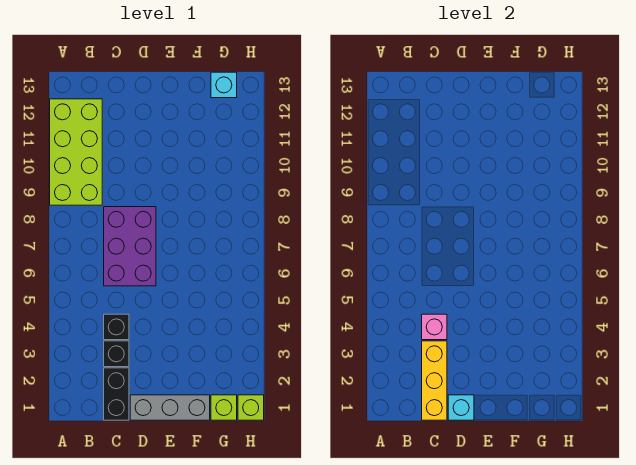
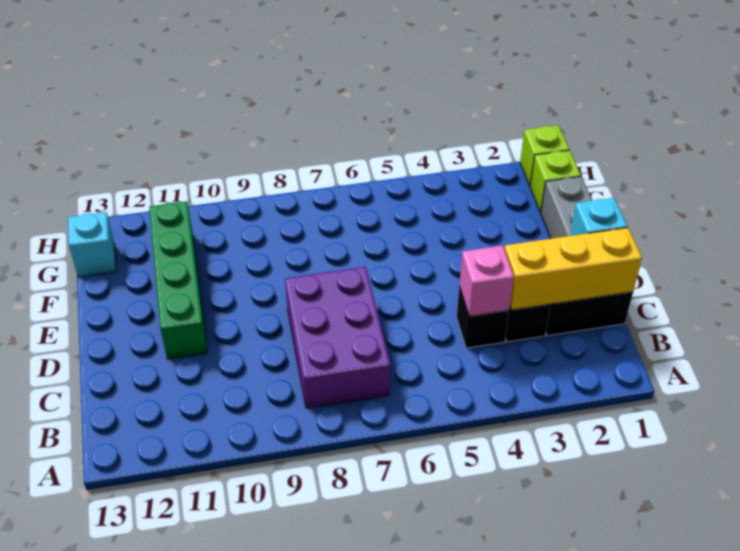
lime 2x4 brick [50,99,102,205] -> none
purple 2x3 brick [104,207,156,286] -> purple 2x3 brick turned to [285,267,391,408]
none -> green 1x4 brick [149,201,207,359]

